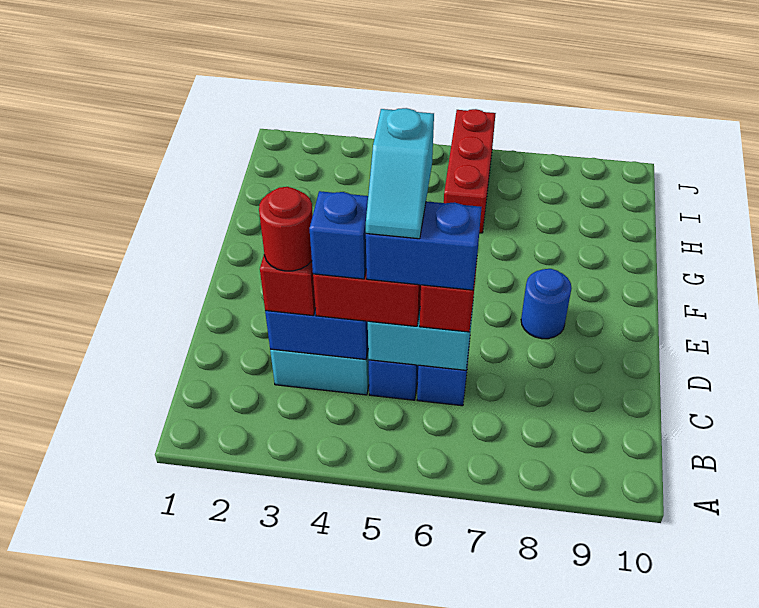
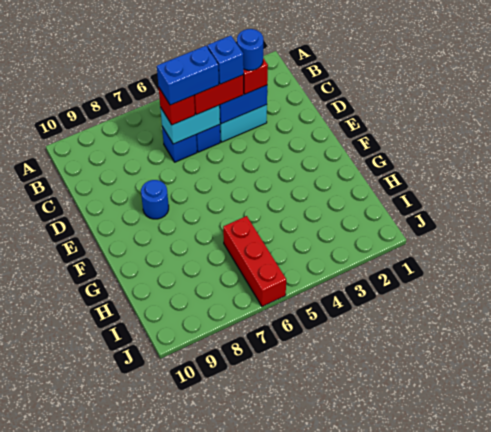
red 1x1 round brick [259,187,313,271] -> blue 1x1 round brick [237,29,263,70]
cyan 1x2 slope [366,108,434,239] -> none

